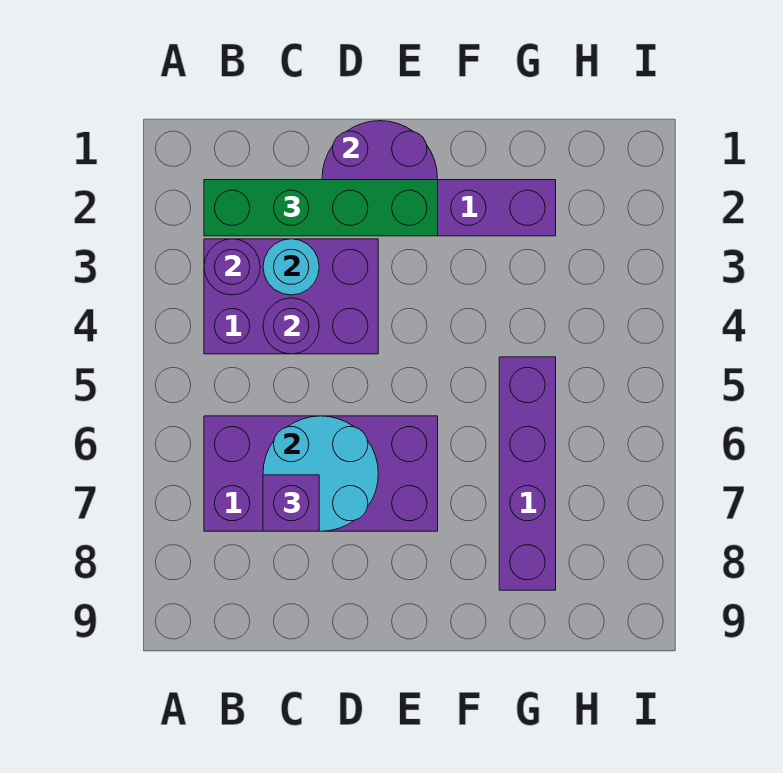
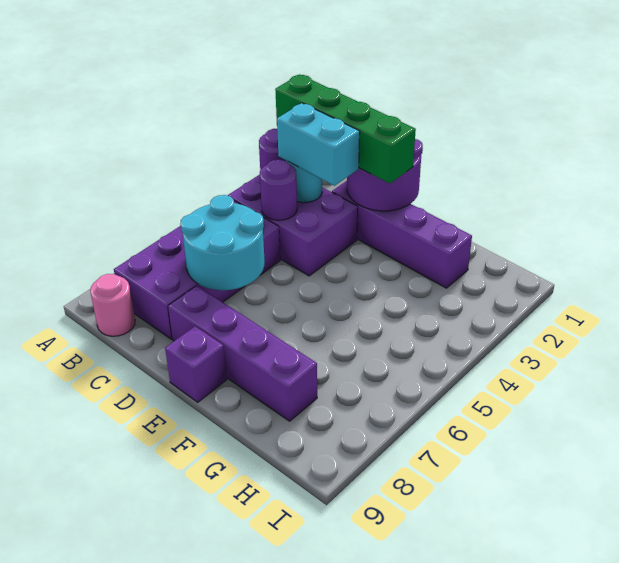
purple 2x4 brick [204,416,438,531] -> purple 2x4 brick turned to [114,201,280,339]
none -> pink 1x1 round brick [90,274,135,336]
none -> cyan 1x2 brick [277,103,360,186]
purple 1x1 brick [263,475,319,531] -> purple 1x1 brick moved to [165,326,227,402]
purple 1x4 brick [499,357,556,590] -> purple 1x4 brick turned to [168,286,317,421]

